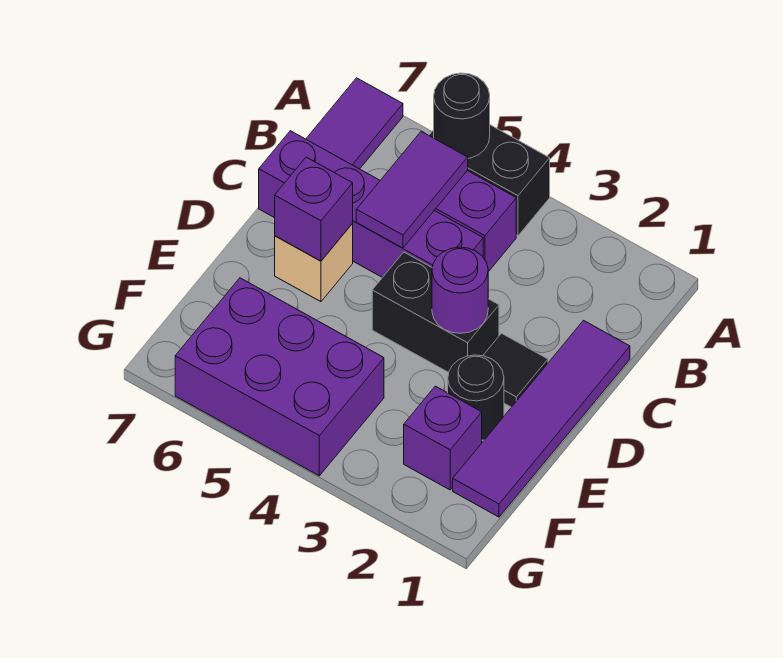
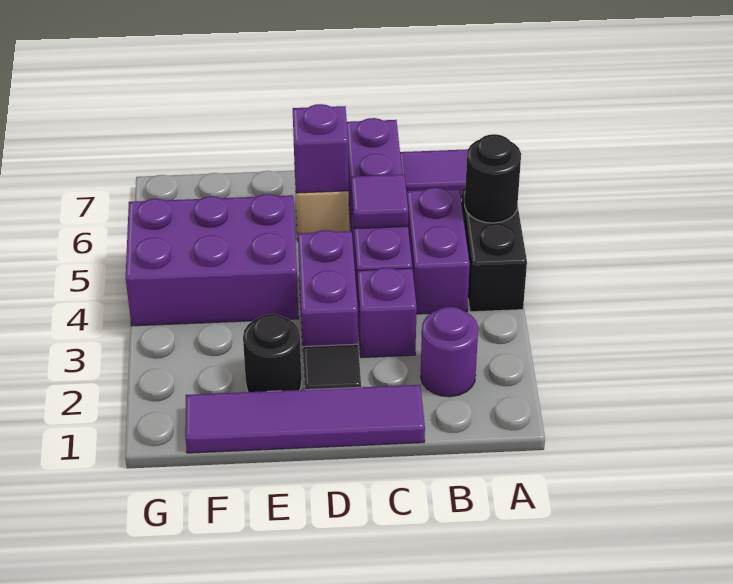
purple 1x2 tile [356,131,468,248] -> purple 1x1 tile [351,174,408,229]
black 1x2 brick [372,252,499,373] -> purple 1x2 brick [298,230,358,347]
purple 1x1 round brick [432,247,488,333] -> purple 1x1 round brick moved to [421,307,478,397]
purple 1x1 brick [404,386,482,490] -> purple 1x1 brick moved to [358,268,417,358]
purple 2x3 brick [175,278,384,476] -> purple 2x3 brick turned to [126,194,299,326]

